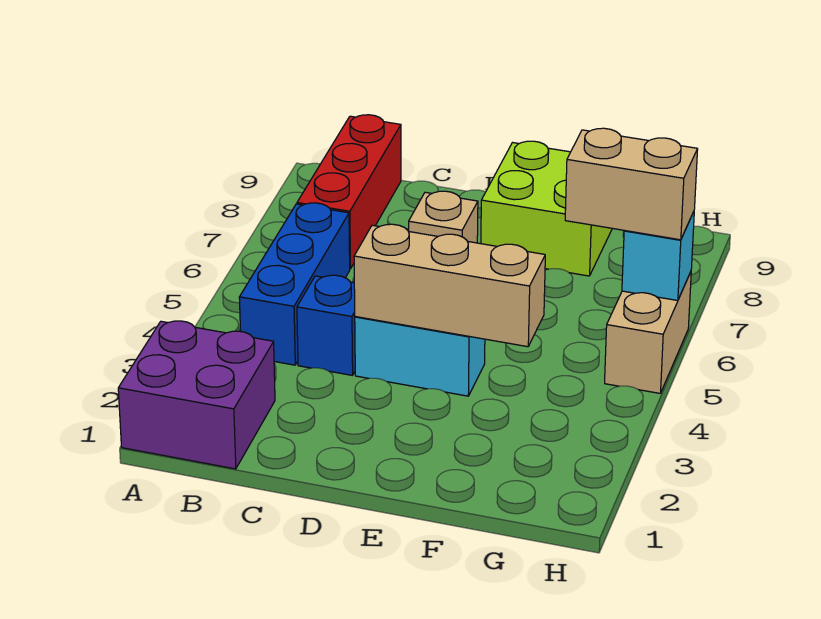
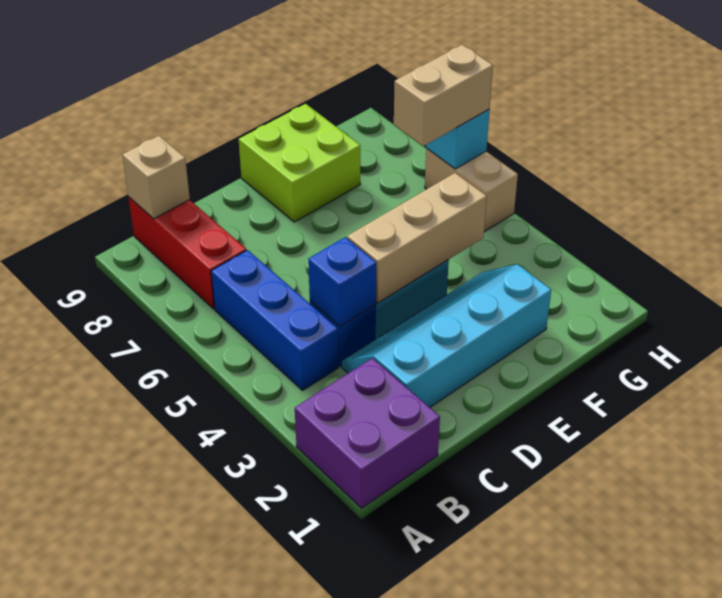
none -> cyan 2x4 slope [342,264,551,407]
none -> blue 1x1 brick [308,237,376,326]
tan 1x1 brick [409,191,478,243] -> tan 1x1 brick moved to [122,136,190,219]

